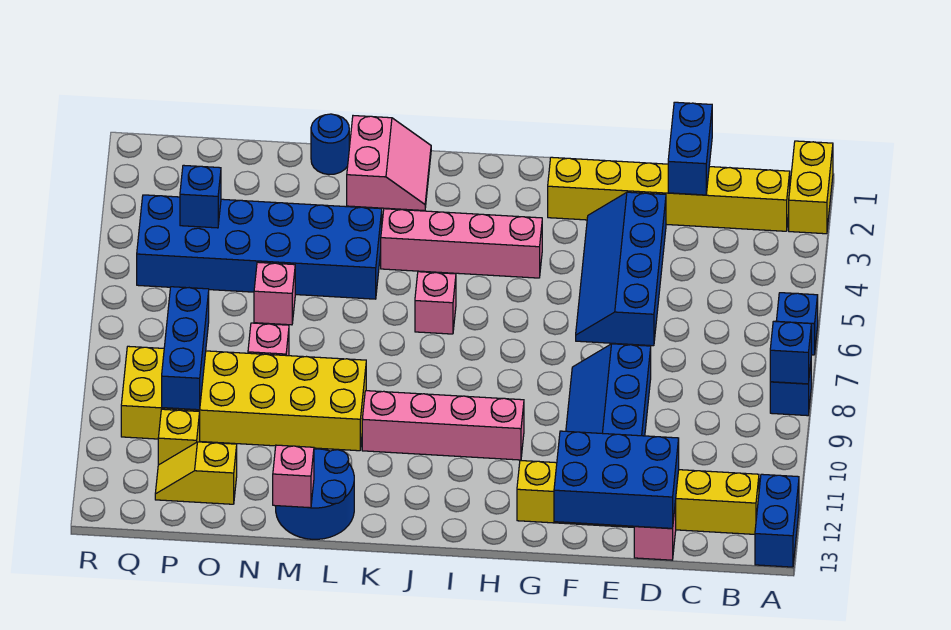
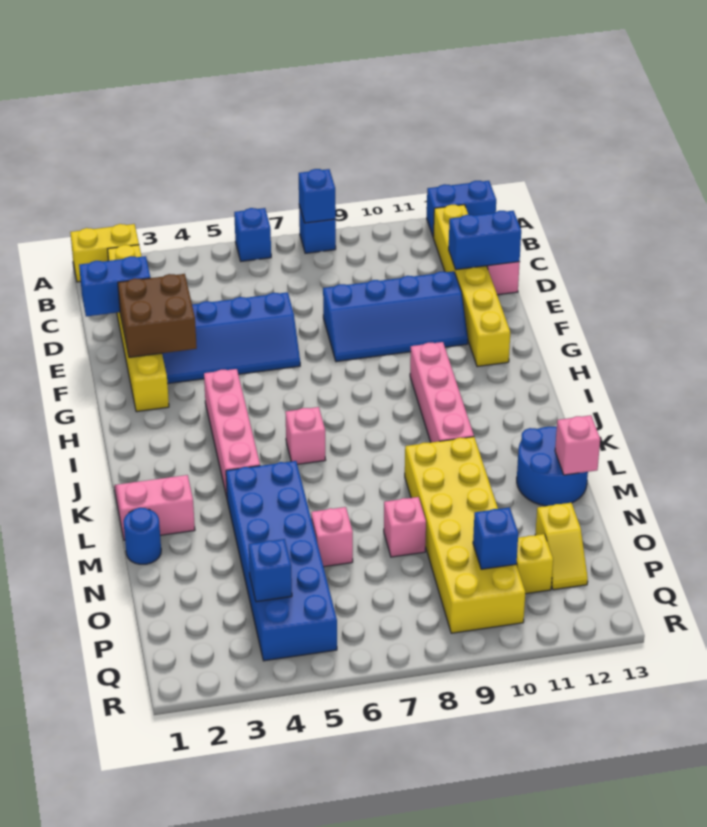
blue 2x3 brick [554,431,679,528] -> blue 1x2 brick [449,211,521,270]
none -> brown 2x2 brick [118,274,197,357]
blue 1x3 brick [162,287,209,410] -> blue 1x1 brick [473,507,518,569]

